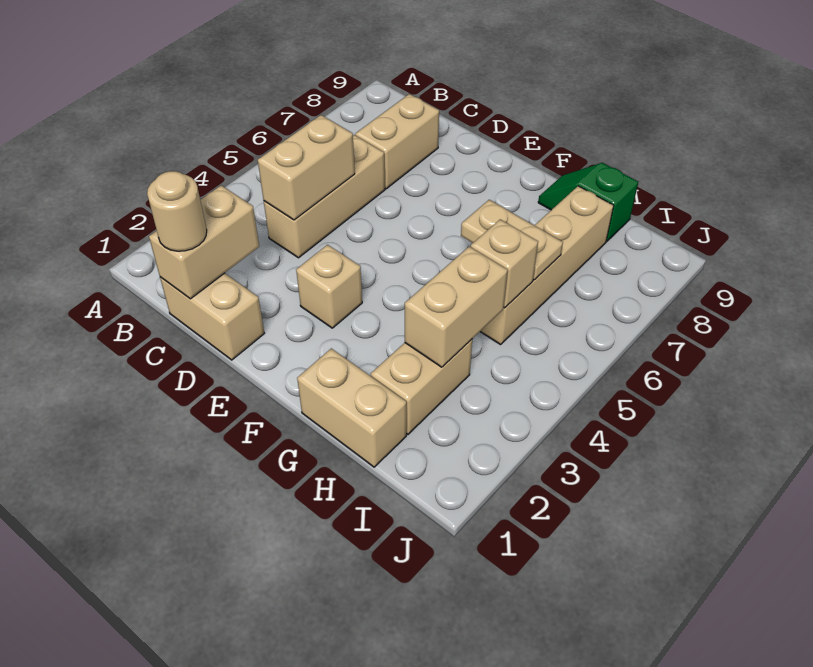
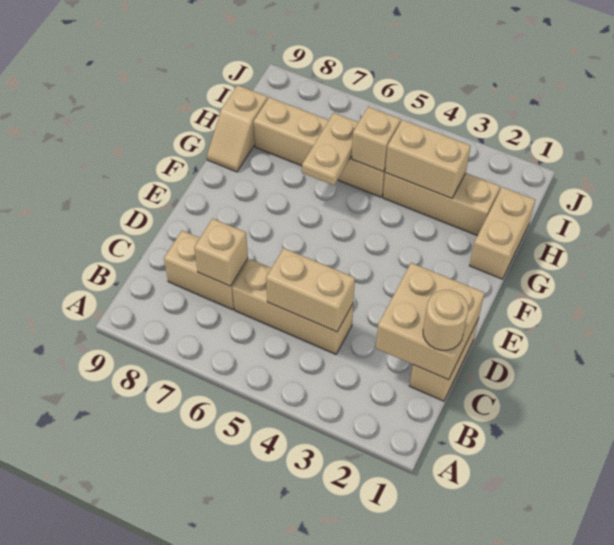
tan 1x2 brick [149,185,259,299] -> tan 2x2 brick [376,263,485,380]
tan 1x1 brick [296,245,362,328] -> tan 1x1 brick moved to [194,219,248,286]
green 1x2 slope [538,163,638,241] -> tan 1x2 slope [207,85,268,172]
tan 1x2 brick [371,339,472,434] -> tan 1x3 brick [383,173,500,236]

